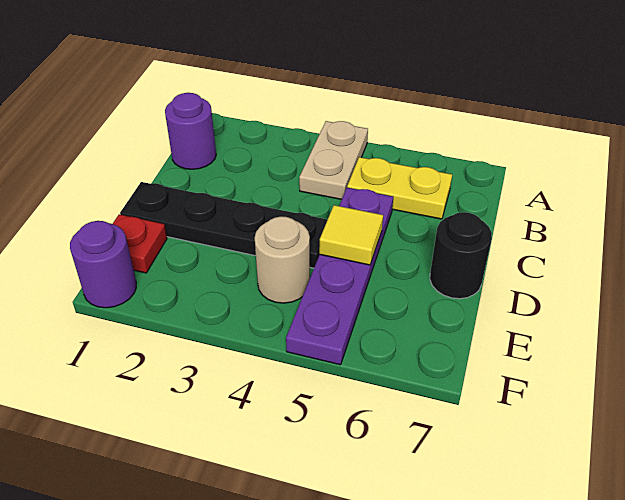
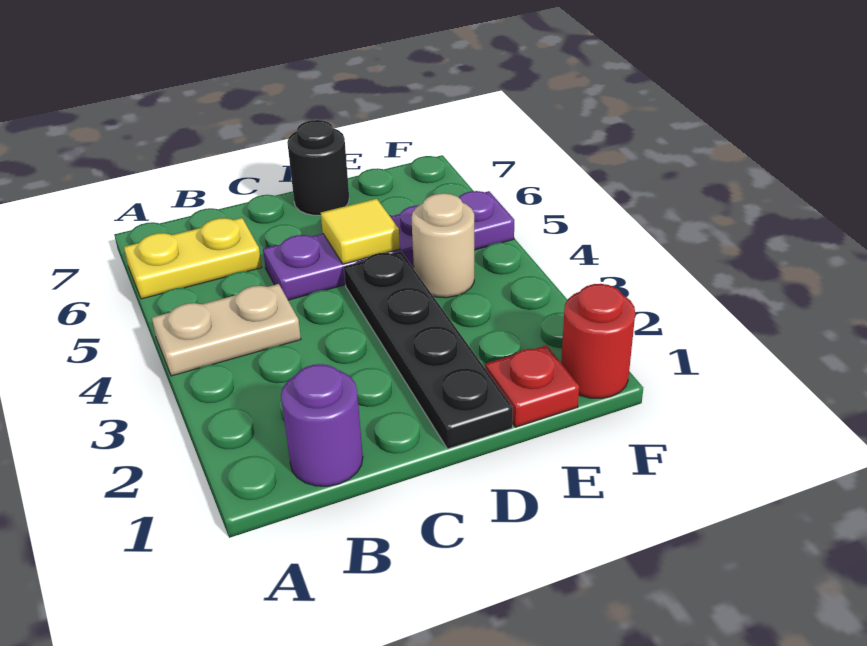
yellow 1x2 plate [347,157,452,219] -> yellow 1x2 plate turned to [124,218,262,299]
purple 1x1 round brick [70,221,136,308] -> red 1x1 round brick [561,284,635,398]

